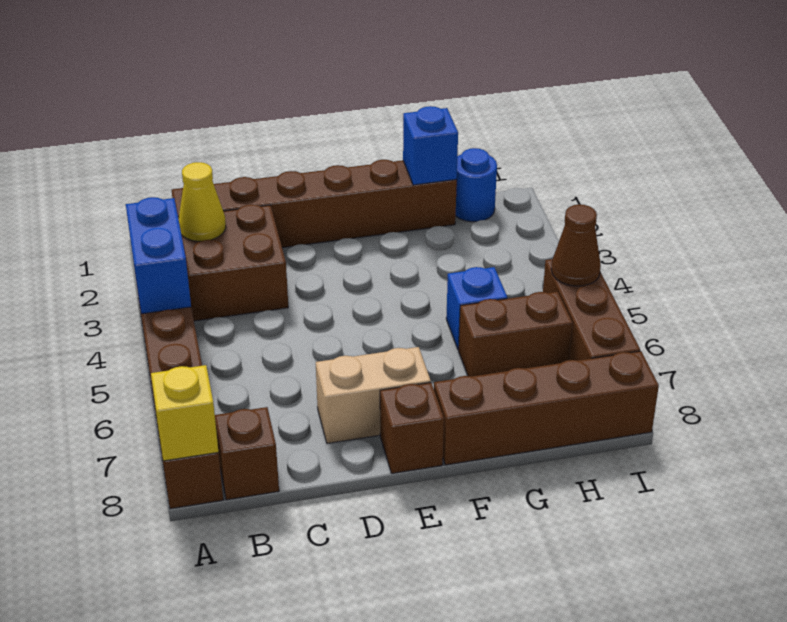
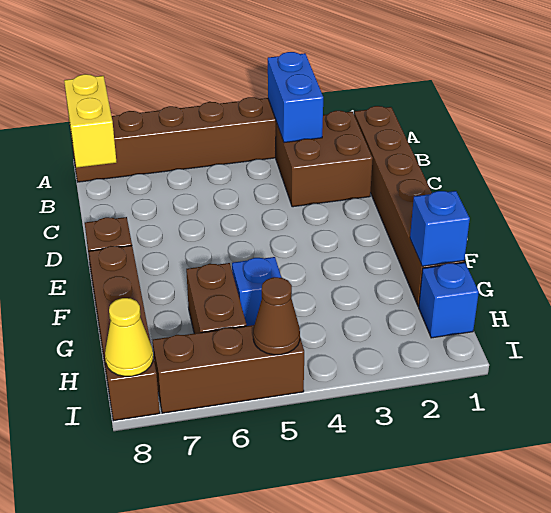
blue 1x2 brick [126,197,191,314] -> blue 1x2 brick turned to [268,52,323,143]
yellow 1x1 brick [151,365,218,461] -> yellow 1x2 brick [64,74,116,167]
yellow 1x1 cone [179,162,226,241] -> yellow 1x1 cone moved to [105,298,153,376]
brown 1x1 brick [215,407,279,500] -> none
tan 1x2 brick [316,347,431,444] -> none
blue 1x1 round brick [456,148,497,222] -> blue 1x1 brick [419,262,479,338]

